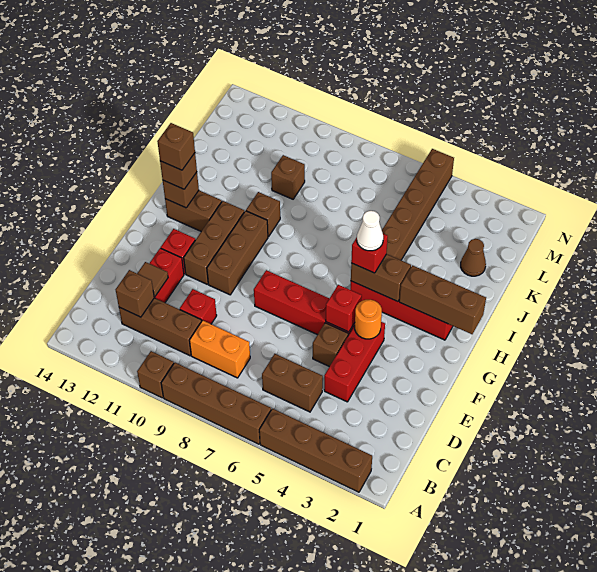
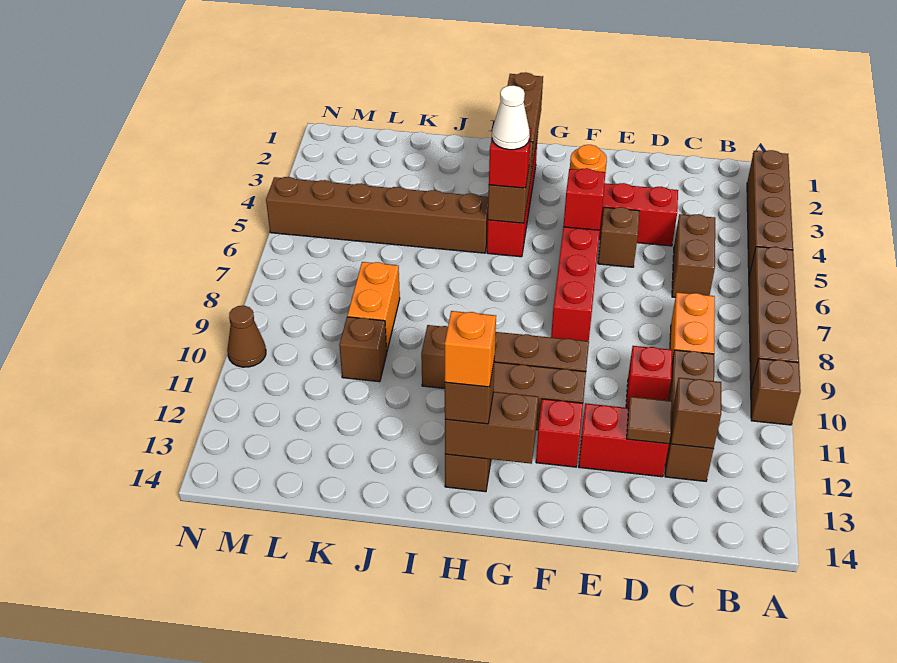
brown 1x1 brick [163,172,199,208] -> brown 1x2 brick [445,392,538,464]
brown 1x1 brick [157,123,195,170] -> orange 1x1 brick [445,311,496,387]
brown 1x1 cone [461,239,486,276] -> brown 1x1 cone moved to [227,306,266,367]
none -> orange 1x2 brick [347,262,400,350]

